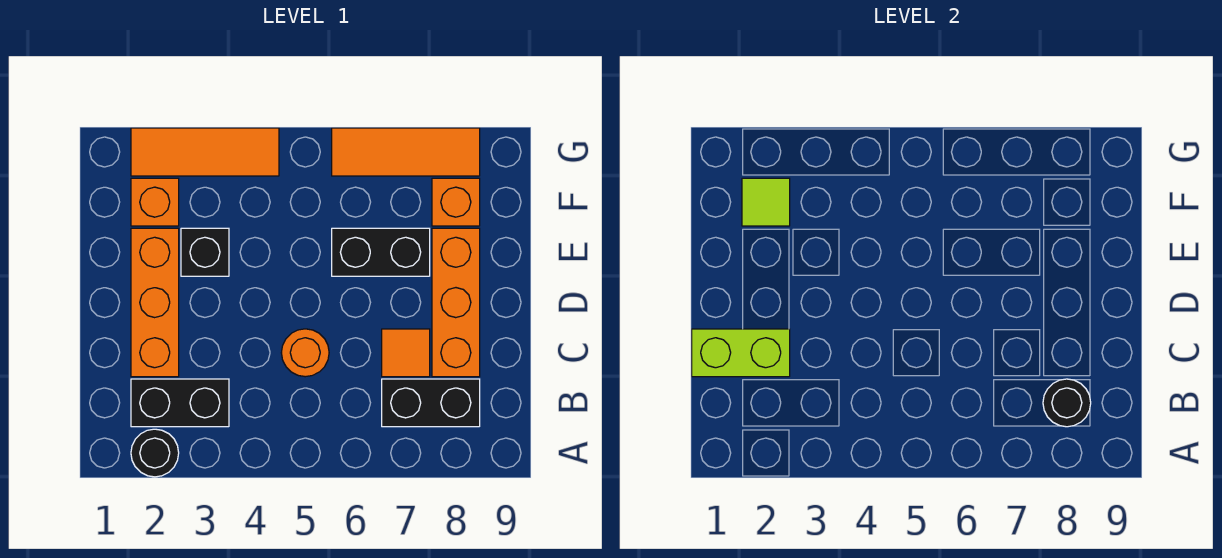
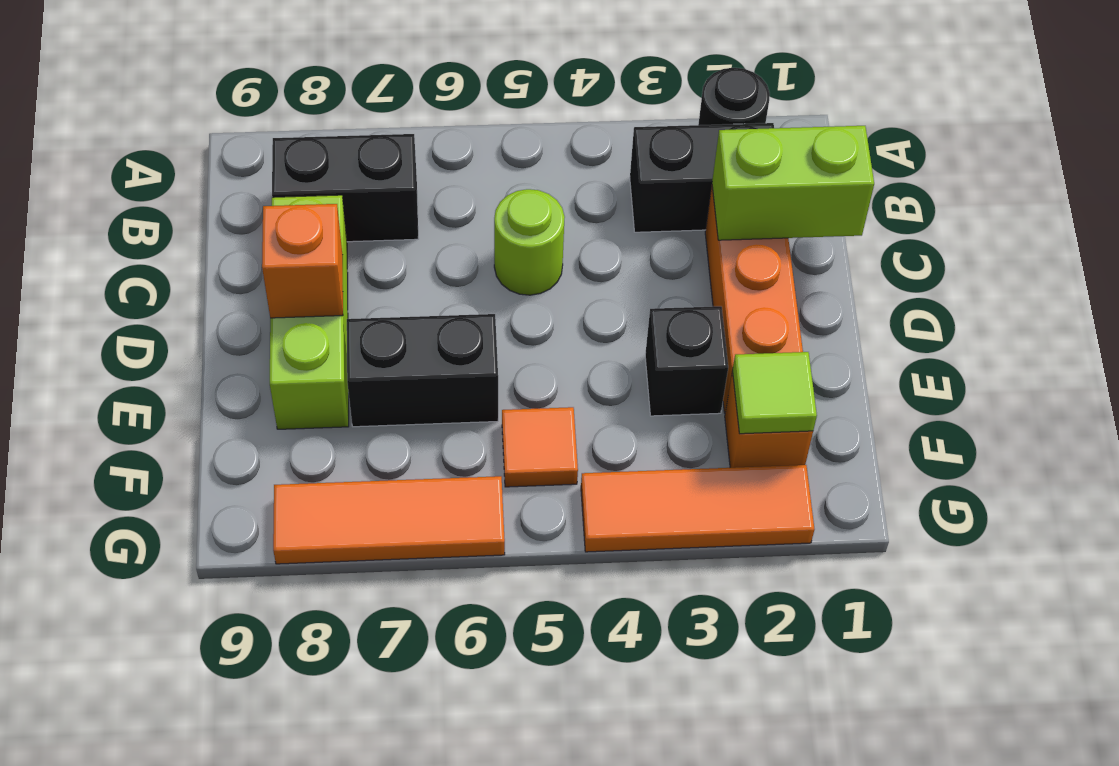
black 1x1 round brick [1043,379,1091,427] -> none
orange 1x1 round brick [281,329,329,377] -> lime 1x1 round brick [494,189,565,295]
orange 1x1 tile [382,329,430,377] -> orange 1x1 tile moved to [502,407,578,487]
orange 1x3 brick [432,228,480,377] -> lime 1x3 brick [270,195,349,429]
orange 1x1 brick [432,178,480,226] -> orange 1x1 brick moved to [262,204,343,318]

